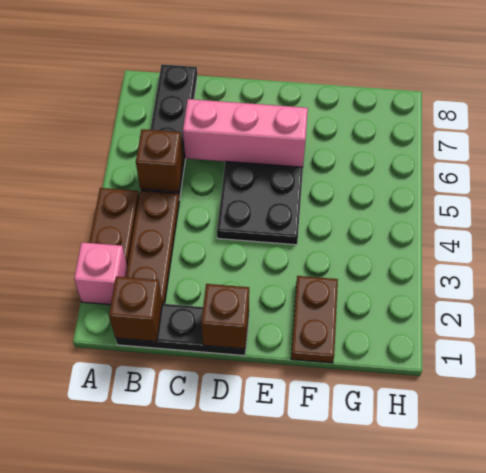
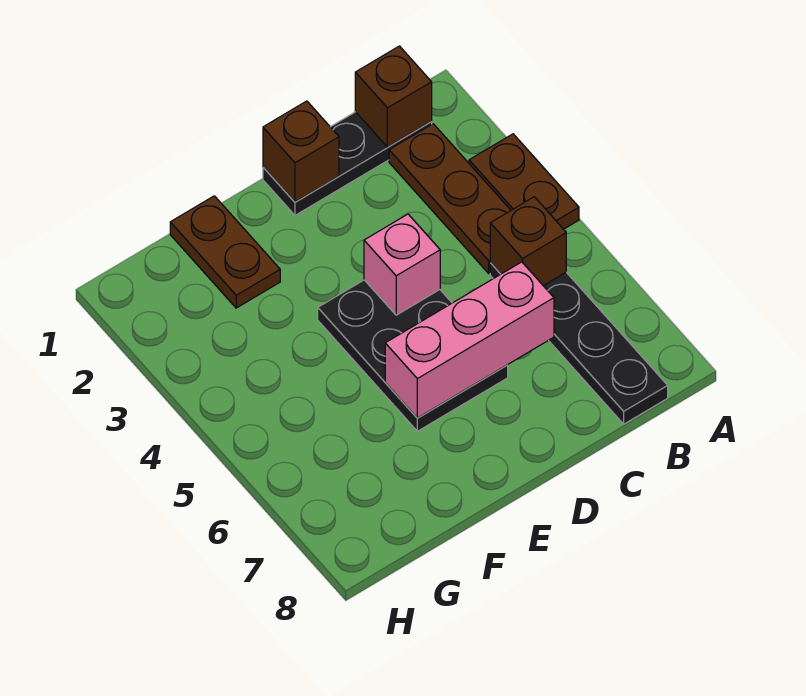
pink 1x1 brick [74,242,127,305] -> pink 1x1 brick moved to [364,214,440,315]

